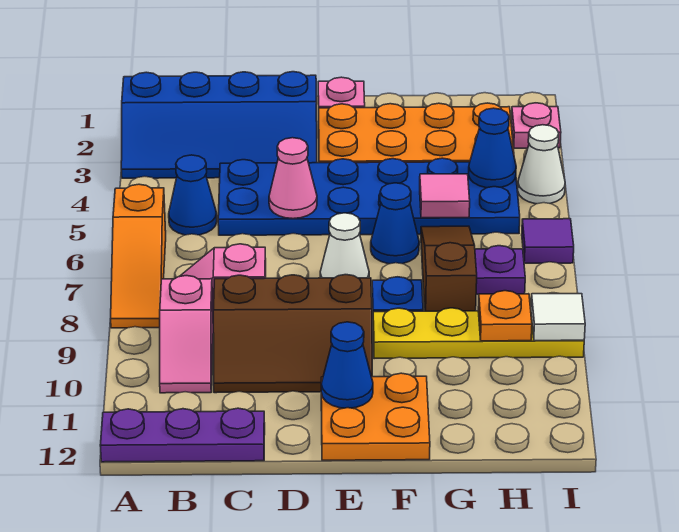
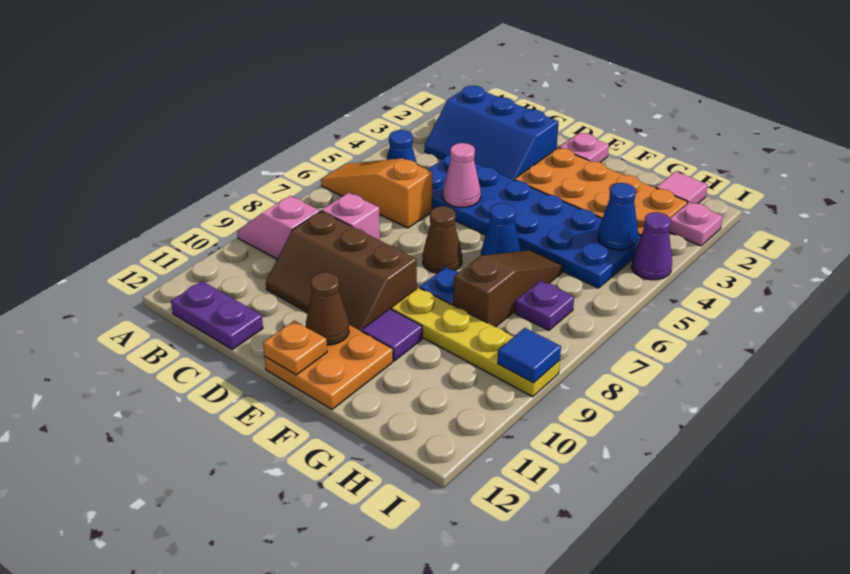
blue 2x4 slope [121,72,317,178] -> blue 2x3 slope [425,86,559,180]
orange 1x3 slope [111,184,166,328] -> orange 1x3 slope turned to [321,158,432,228]
purple 1x3 plate [100,408,265,462] -> purple 1x2 plate [171,281,263,349]
pink 1x2 slope [160,276,213,393] -> pink 1x2 slope turned to [237,196,320,259]
white 1x1 cone [320,213,369,278] -> brown 1x1 cone [423,206,462,273]
blue 1x1 cone [321,322,373,408] -> brown 1x1 cone [306,272,349,345]
pink 1x1 tile [420,174,470,218] -> pink 1x1 tile moved to [656,171,708,203]
orange 1x1 plate [478,291,532,341] -> orange 1x1 plate moved to [263,321,327,375]
white 1x1 cone [518,125,565,204] -> purple 1x1 cone [631,212,672,280]
purple 1x1 tile [522,219,574,263] -> purple 1x1 tile moved to [361,309,422,361]
white 1x1 tile [531,294,585,341] -> blue 1x1 tile [498,328,561,383]

